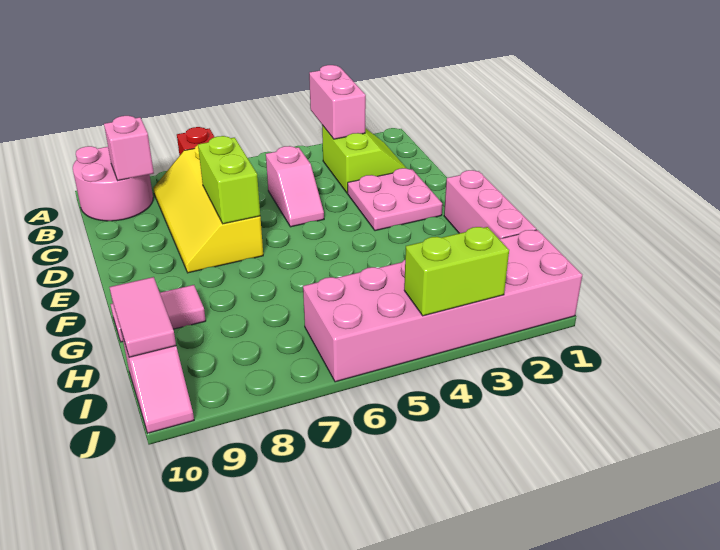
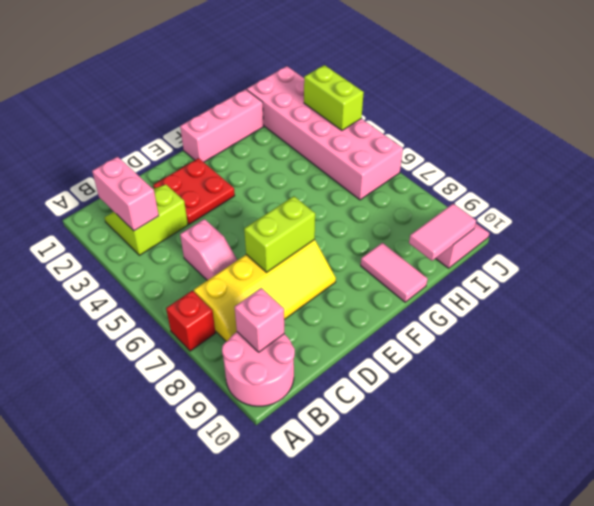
pink 1x2 brick [309,65,366,139] -> pink 1x2 brick turned to [92,157,159,231]
pink 1x2 slope [266,146,324,227] -> pink 1x2 slope turned to [180,219,237,280]
pink 2x2 plate [348,168,442,231] -> red 2x2 plate [153,158,235,224]

